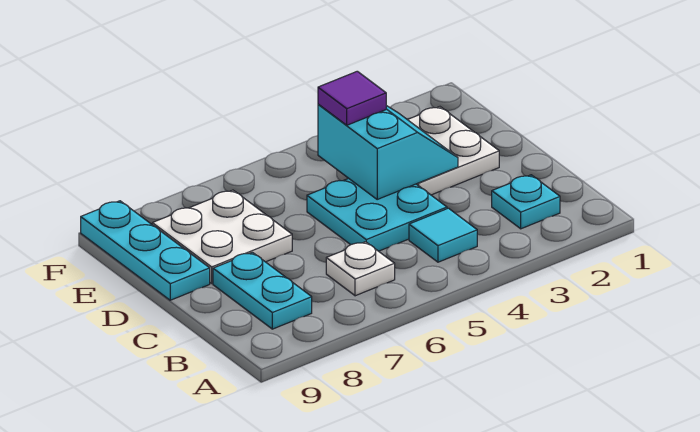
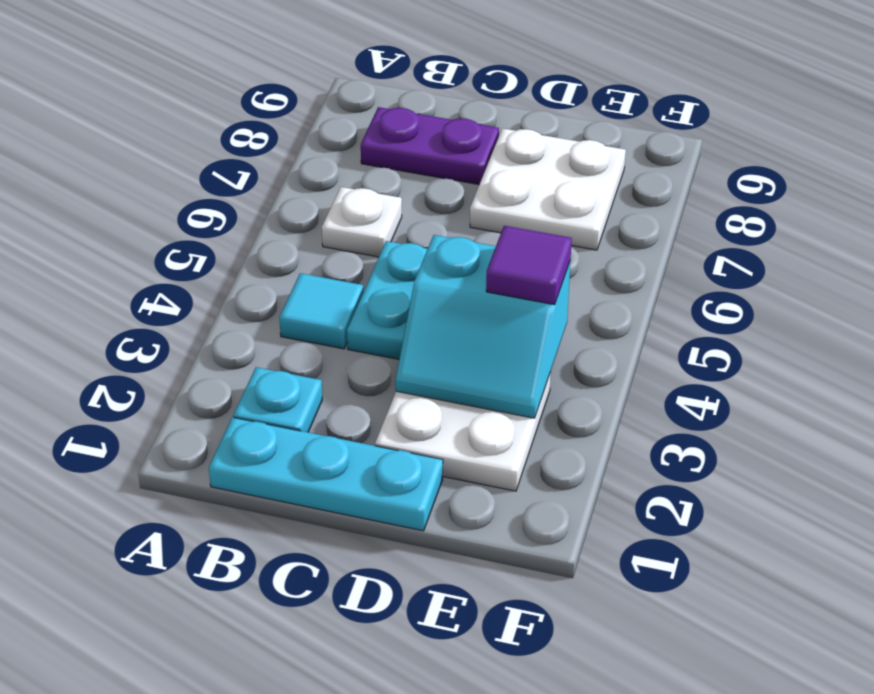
cyan 1x2 plate [213,252,312,329] -> purple 1x2 plate [361,107,499,184]
cyan 1x3 plate [81,201,210,300] -> cyan 1x3 plate moved to [209,417,443,531]

